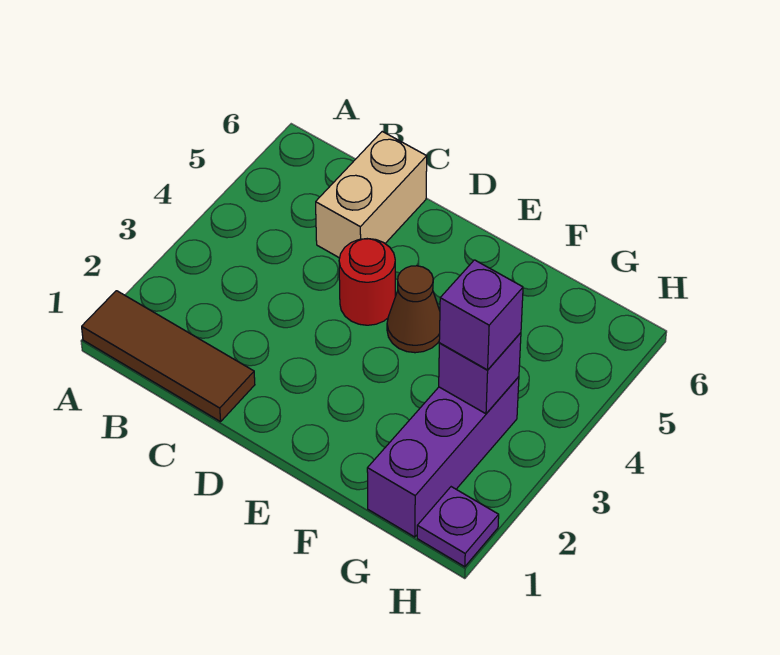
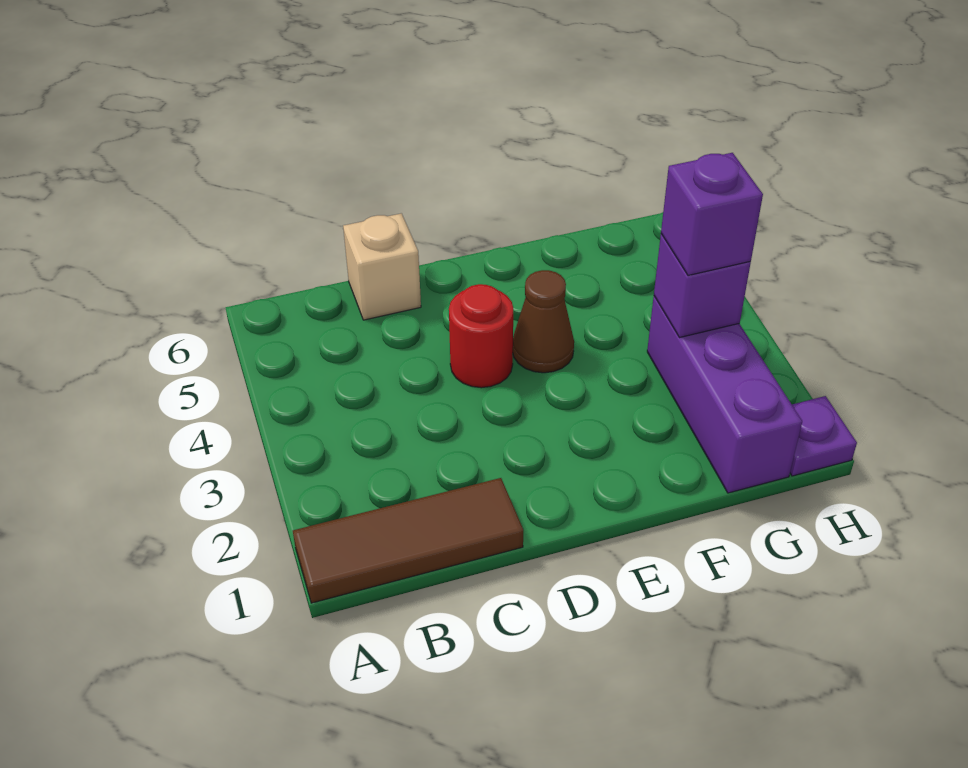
tan 1x2 brick [316,131,427,258] -> tan 1x1 brick [343,213,421,320]

